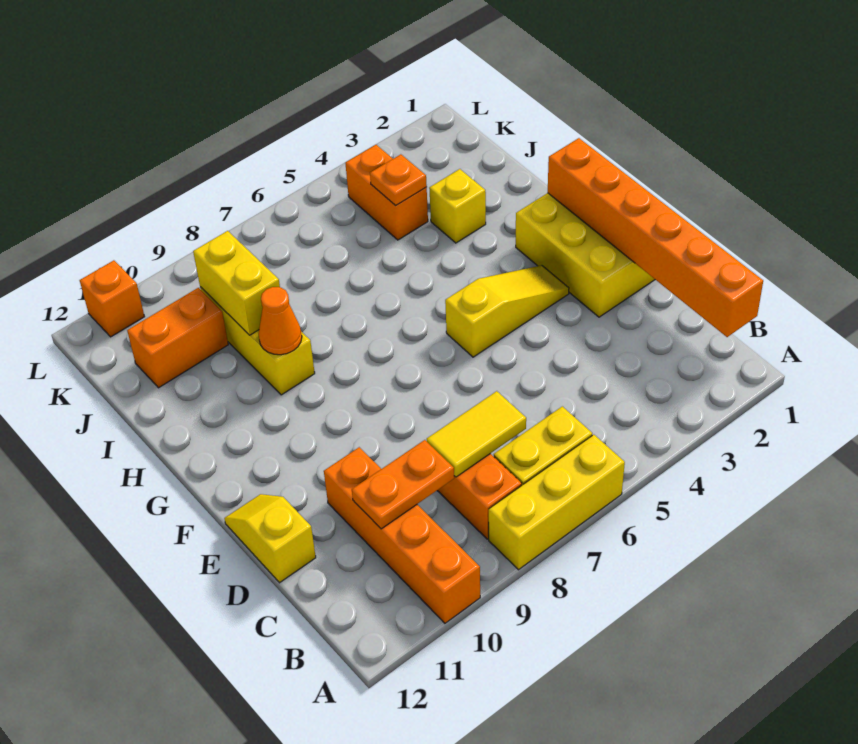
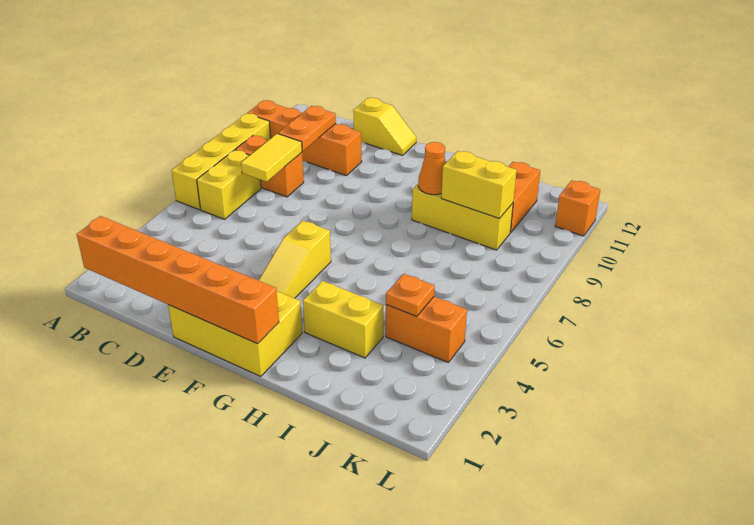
yellow 1x3 brick [489,435,625,570] -> yellow 1x4 brick [172,114,271,210]
yellow 1x1 brick [429,169,486,243] -> yellow 1x2 brick [303,281,383,358]

